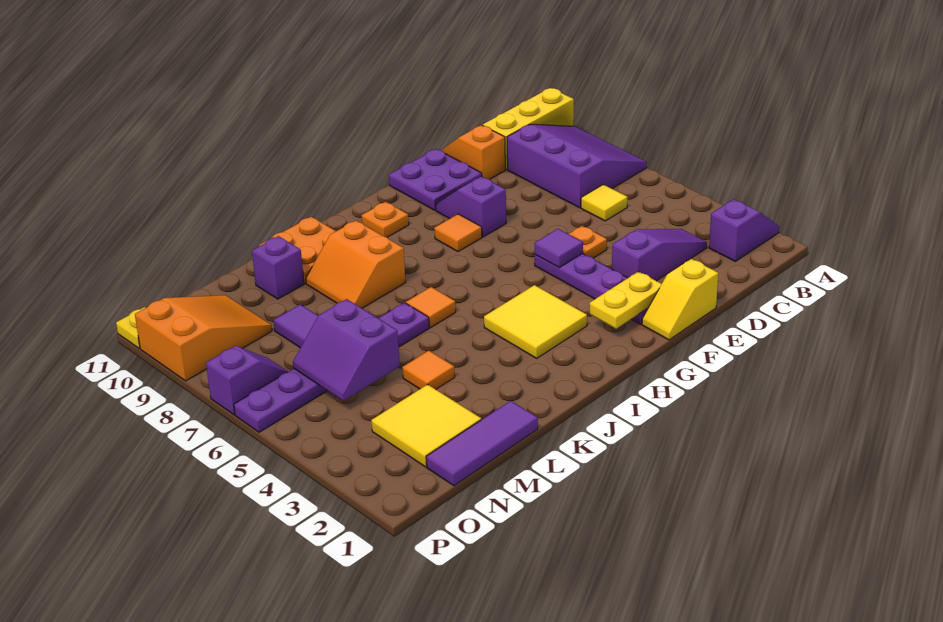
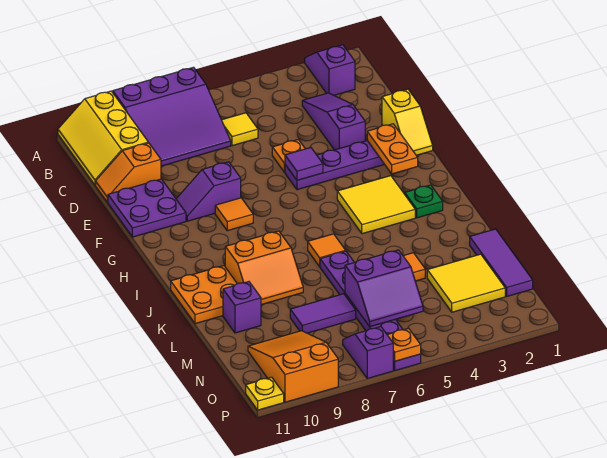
purple 3x3 slope [507,124,647,208] -> purple 3x3 slope turned to [113,67,231,166]
yellow 1x2 plate [590,272,661,329] -> orange 1x2 plate [367,124,418,174]
orange 1x1 plate [361,202,409,237] -> orange 1x1 plate moved to [387,328,421,361]
none -> green 1x1 plate [405,185,443,218]

